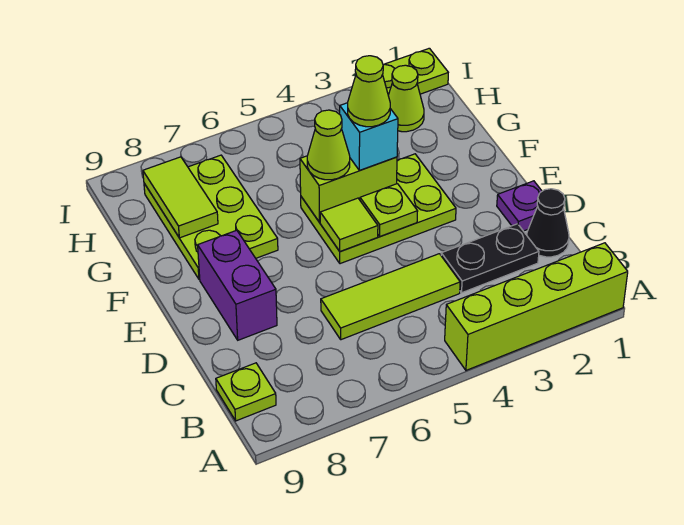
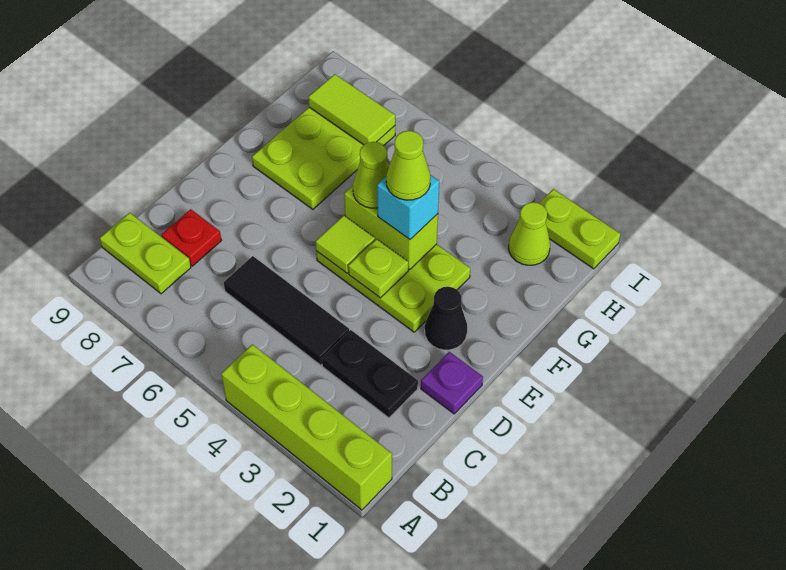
lime 1x1 plate [216,363,276,421] -> lime 1x2 plate [100,213,191,294]
black 1x1 cone [527,189,569,257] -> black 1x1 cone moved to [425,287,467,350]
lime 1x3 tile [321,254,460,340] -> black 1x3 tile [224,256,349,365]
none -> red 1x1 plate [162,209,221,266]
purple 1x2 brick [198,230,277,340] -> none
lime 1x2 tile [143,157,218,238] -> lime 1x2 tile turned to [308,74,395,145]

